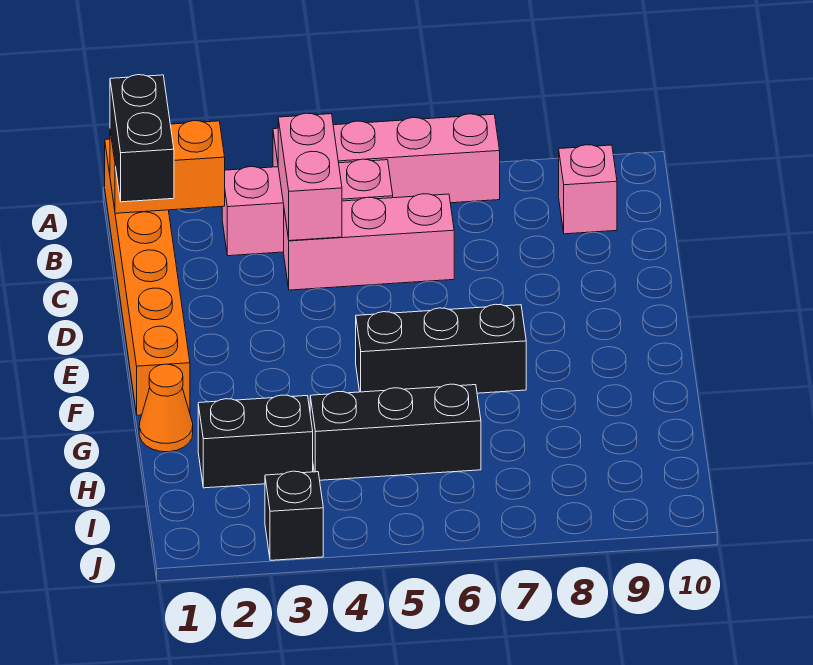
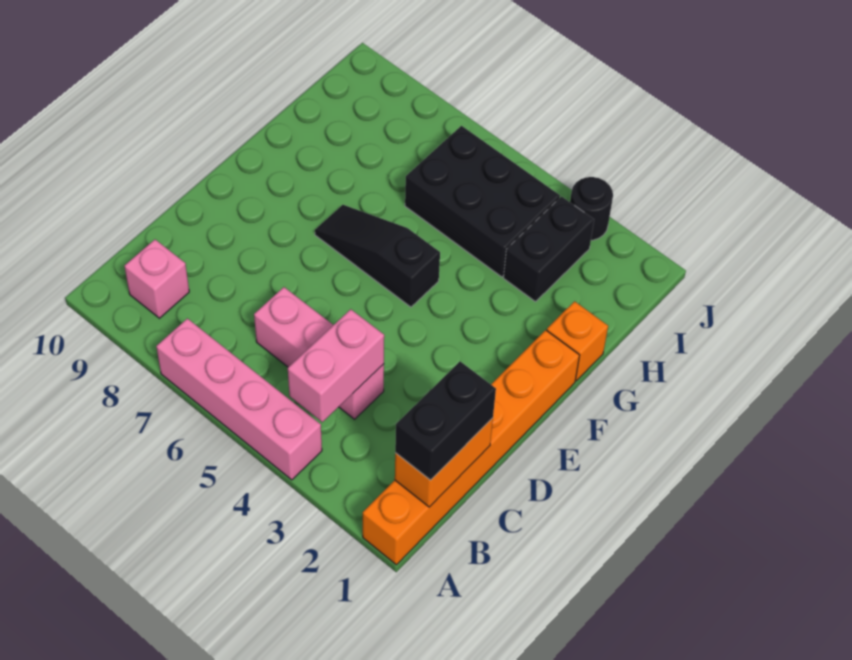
orange 1x2 brick [110,121,225,213] -> orange 1x2 brick turned to [395,418,493,507]
pink 1x3 brick [222,159,393,256] -> none
black 1x3 brick [356,304,526,393] -> black 1x3 slope [315,205,440,307]
orange 1x1 cone [139,364,193,452] -> orange 1x1 brick [547,301,608,381]
black 1x2 brick [198,395,313,488] -> black 1x2 brick turned to [504,197,594,302]
black 1x3 brick [310,384,481,480] -> black 2x3 brick [405,126,560,277]
black 1x1 brick [265,471,323,560] -> black 1x1 round brick [570,177,613,240]

